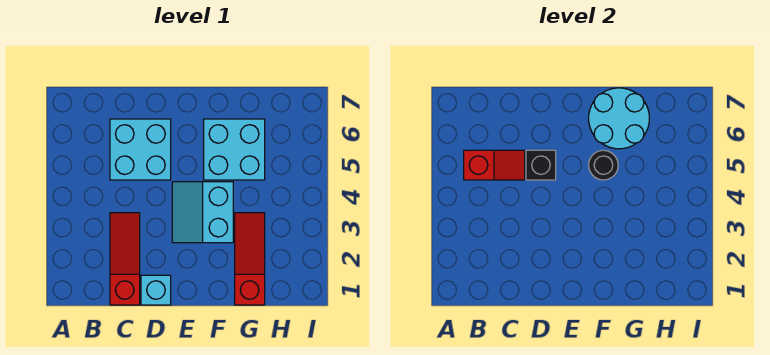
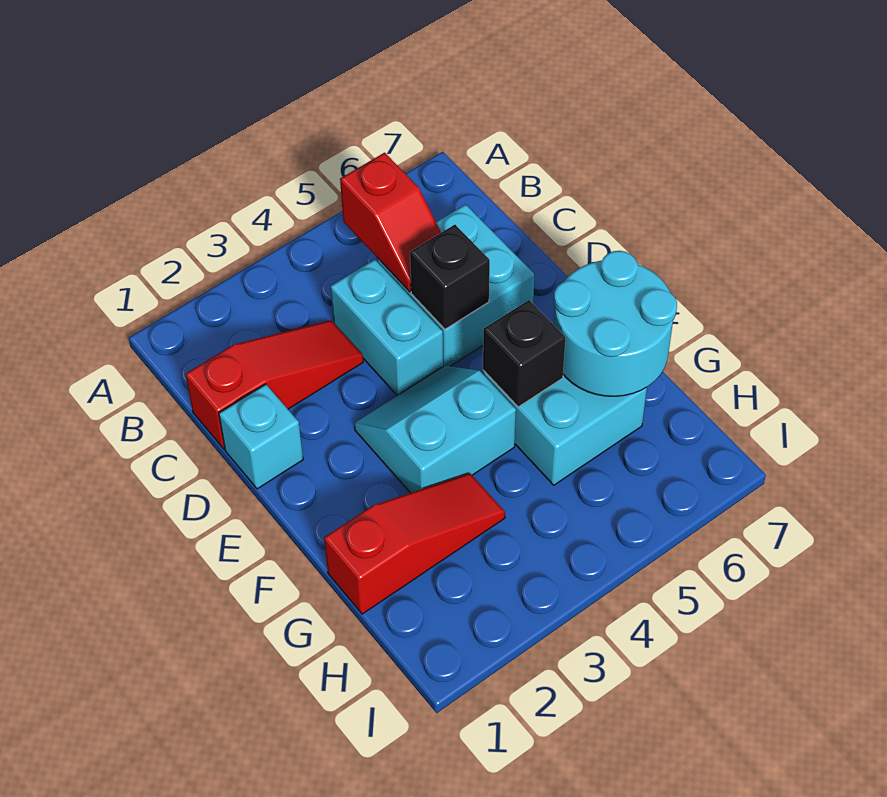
none -> cyan 1x2 brick [330,259,443,396]
black 1x1 round brick [589,150,618,180] -> black 1x1 brick [483,300,566,407]

